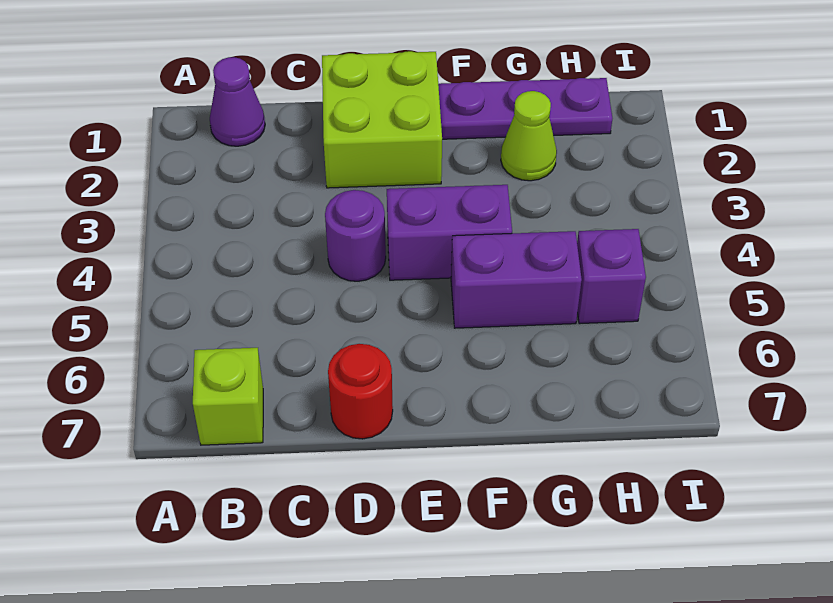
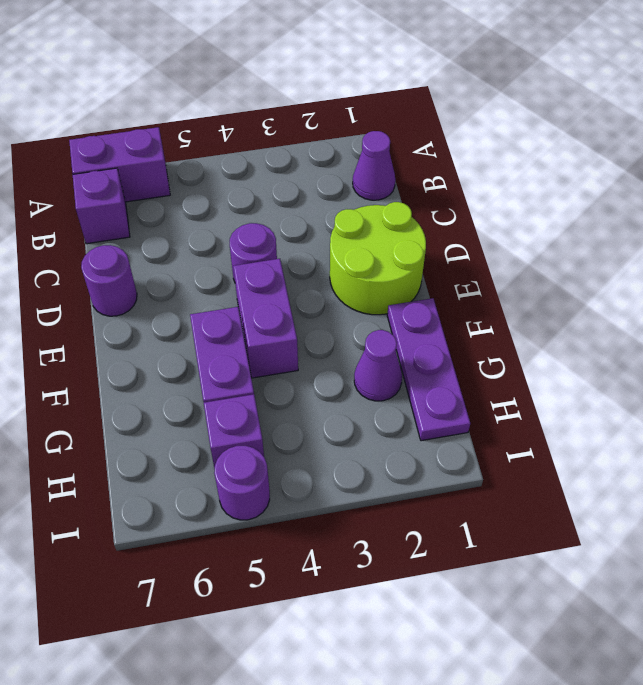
none -> purple 1x2 brick [69,127,170,202]
lime 1x1 brick [193,348,263,445] -> purple 1x1 brick [73,168,130,244]
lime 2x2 brick [322,51,442,188] -> lime 2x2 round brick [330,202,426,315]
red 1x1 round brick [328,344,393,439] -> purple 1x1 round brick [81,245,137,316]
lime 1x1 cone [501,91,557,181] -> purple 1x1 cone [354,330,402,401]
none -> purple 1x1 round brick [214,446,270,520]

